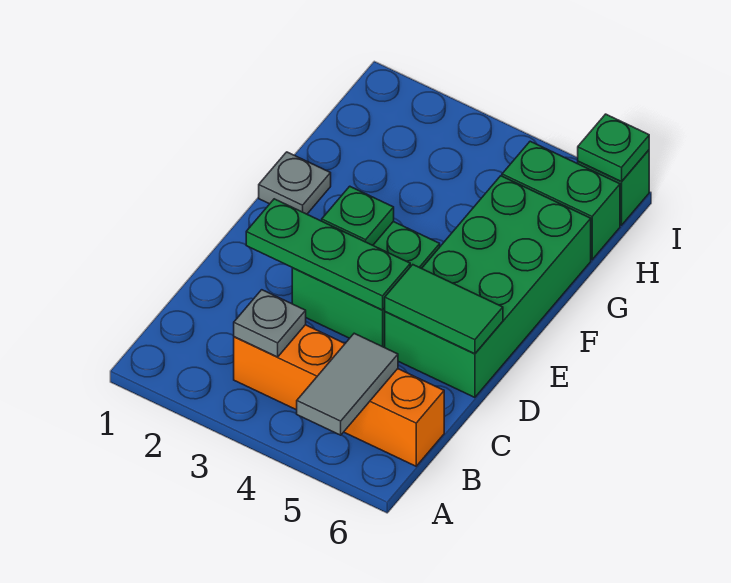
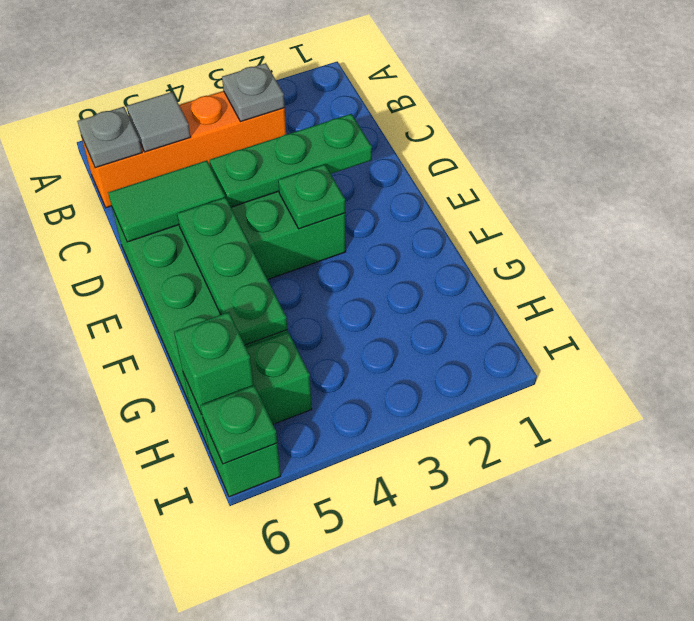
grey 1x2 tile [297,333,398,435] -> grey 1x1 tile [127,92,191,152]
none -> green 1x3 plate [177,197,287,345]
grey 1x1 plate [259,152,331,214] -> grey 1x1 plate moved to [77,107,142,168]
none -> green 1x1 brick [174,312,254,414]

